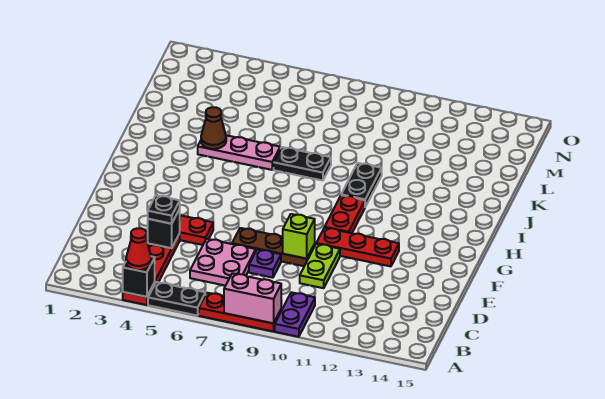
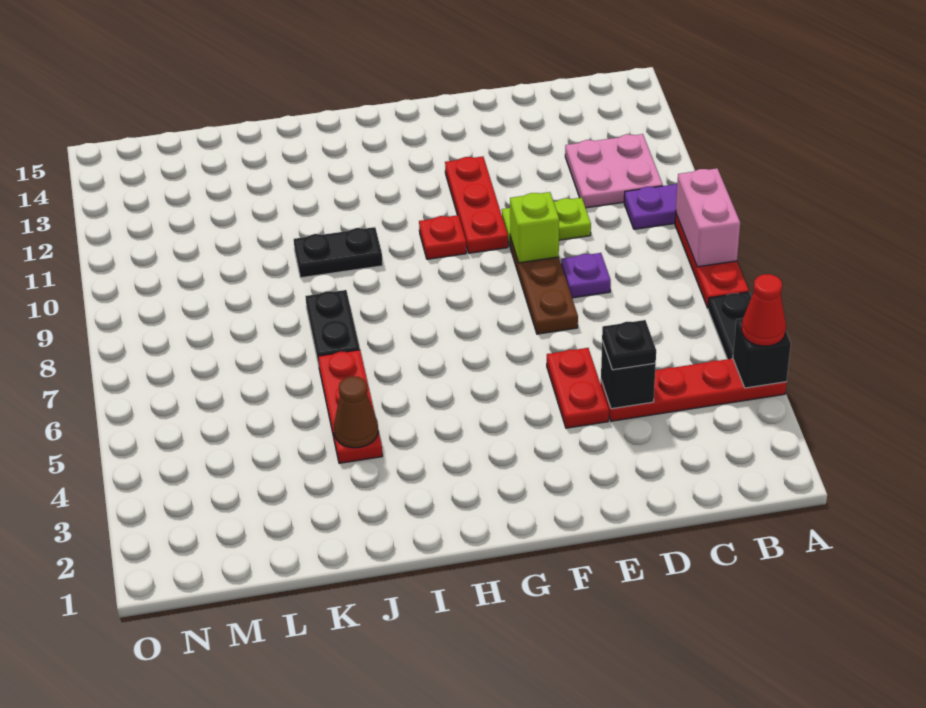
pink 2x2 plate [190,239,256,286] -> pink 2x2 plate moved to [565,134,663,208]
red 1x2 plate [325,195,365,233] -> red 1x1 plate [419,215,466,259]
pink 1x3 plate [198,135,280,170] -> red 1x3 plate [318,350,382,463]

